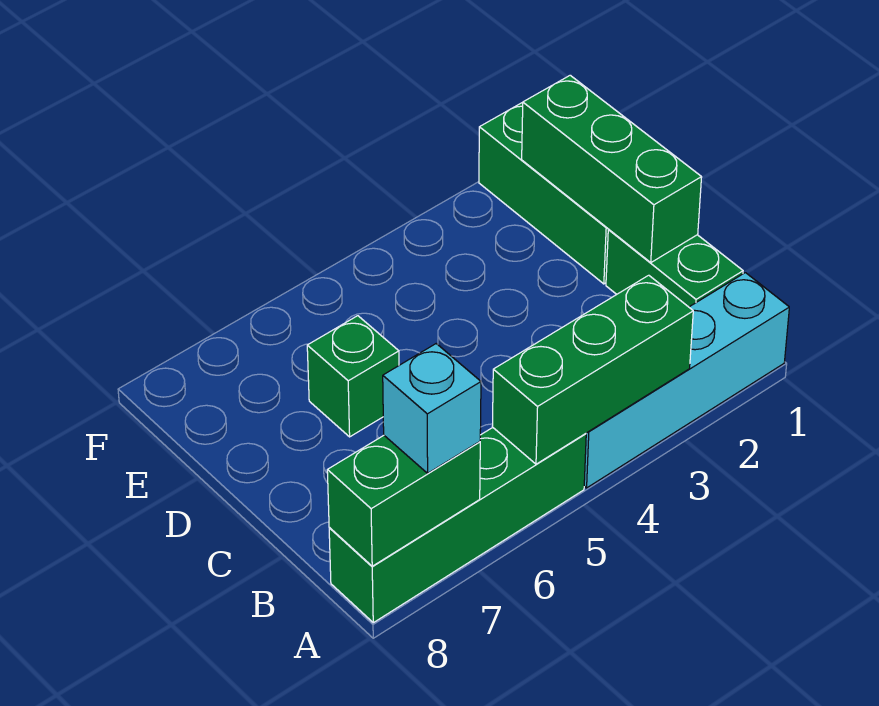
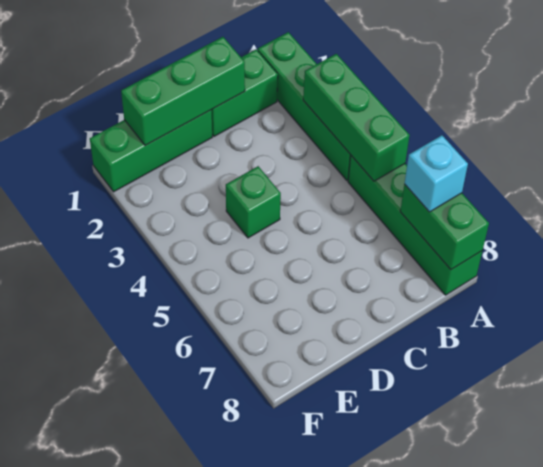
cyan 1x4 brick [584,273,789,488] -> green 1x4 brick [258,32,351,181]
green 1x1 brick [307,316,399,437] -> green 1x1 brick moved to [226,166,281,238]

